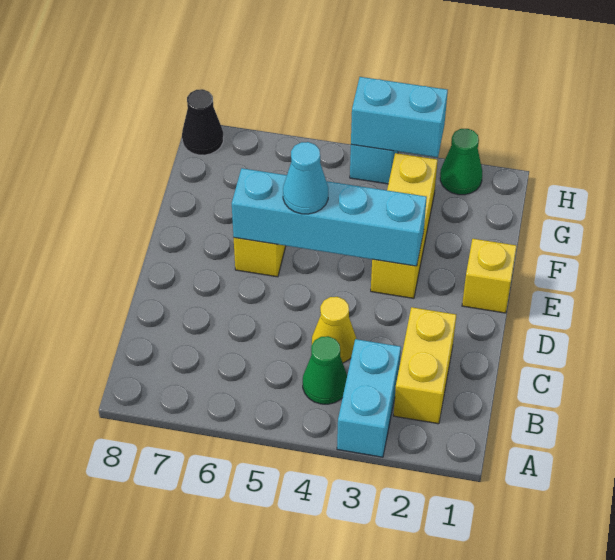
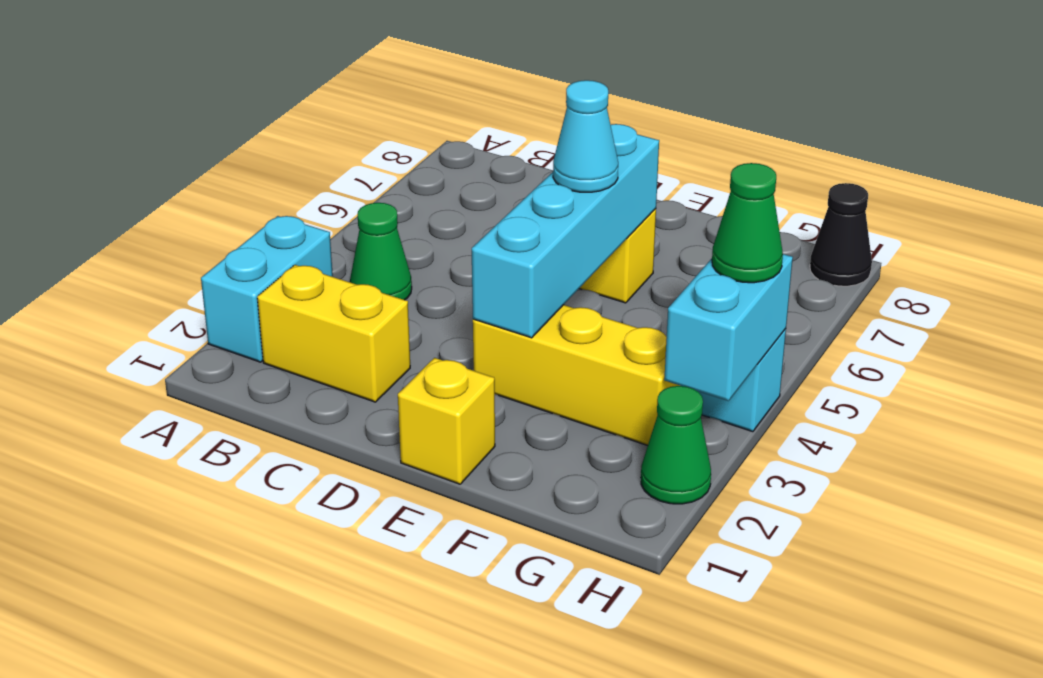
cyan 1x2 brick [337,339,401,457] -> cyan 1x2 brick turned to [201,216,333,362]
yellow 1x1 cone [312,297,356,363] -> none
none -> green 1x1 cone [712,163,783,283]

